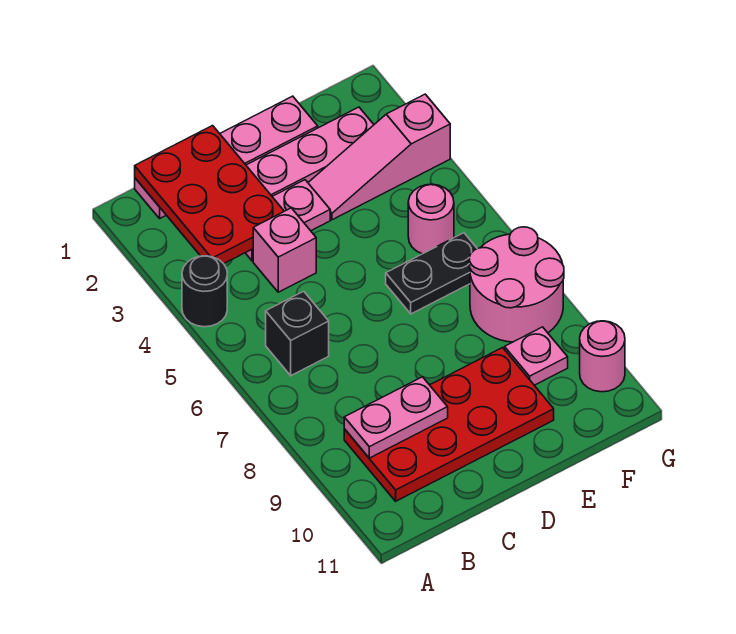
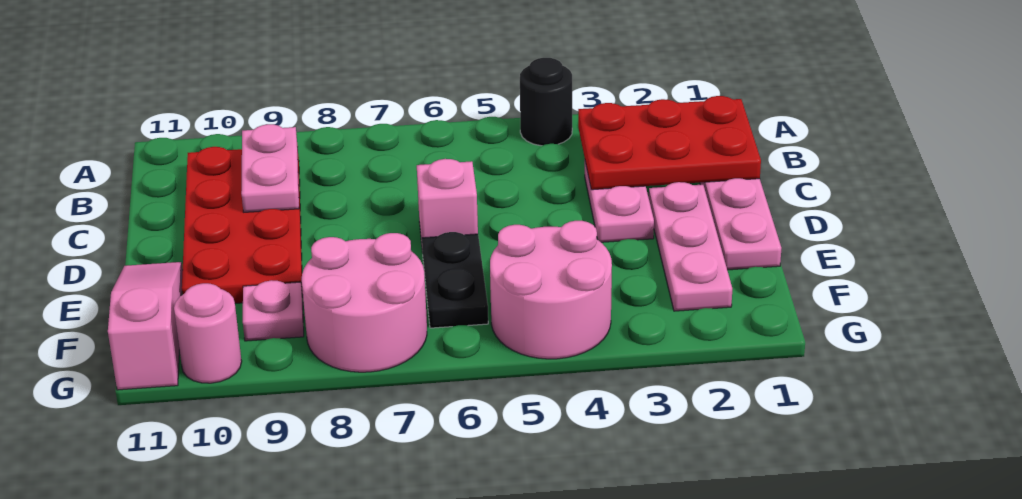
black 1x1 brick [266,291,329,376] -> none
pink 1x1 brick [253,208,316,292] -> pink 1x1 brick moved to [417,159,478,253]
pink 1x3 slope [308,94,450,220] -> pink 1x3 slope moved to [108,262,183,390]
pink 1x1 round brick [408,184,454,254] -> pink 2x2 round brick [490,221,612,359]

